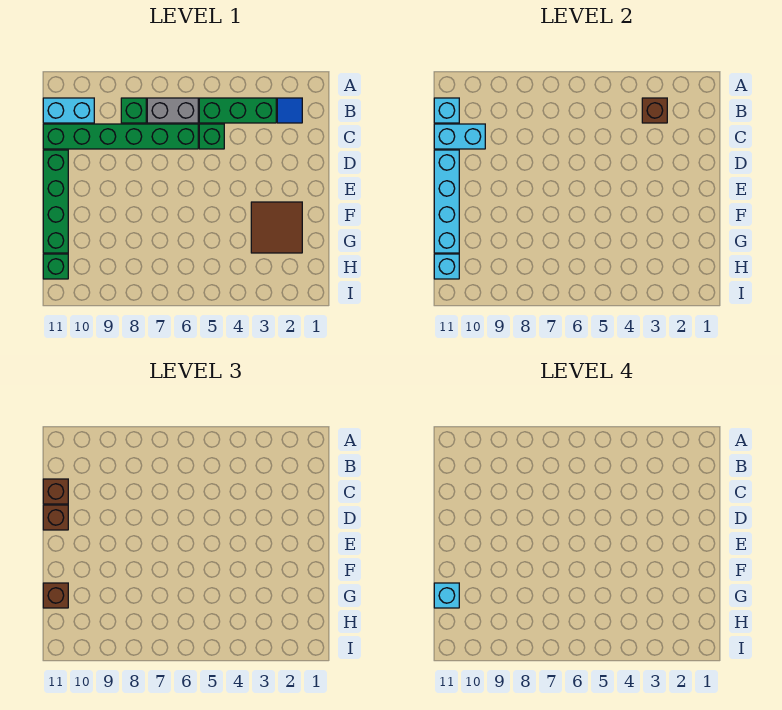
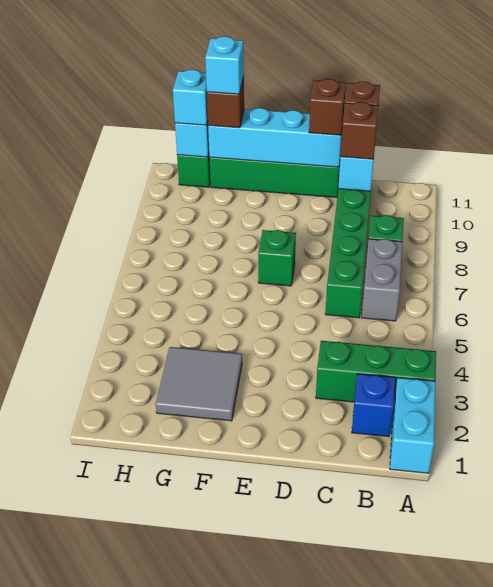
blue 1x1 tile [277,98,302,123] -> blue 1x1 brick [352,374,395,437]
green 1x3 brick [199,98,276,123] -> green 1x3 brick turned to [316,341,436,402]
brown 1x1 brick [642,98,667,123] -> brown 1x1 brick moved to [341,102,378,159]
cyan 1x2 brick [43,98,94,123] -> cyan 1x2 brick moved to [390,378,436,473]
cyan 1x1 brick [434,98,459,123] -> cyan 1x1 brick moved to [173,70,208,125]
green 1x1 brick [199,124,224,149] -> green 1x1 brick moved to [258,230,296,286]
brown 2x2 tile [251,202,302,253] -> grey 2x2 tile [156,347,242,421]

